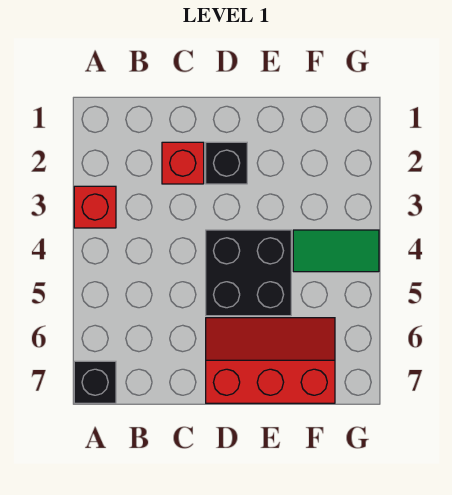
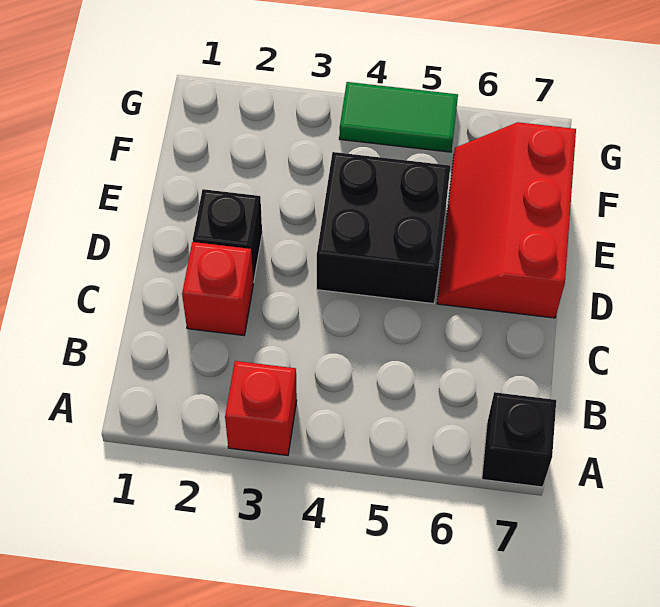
green 1x2 tile [293,230,379,272] -> green 1x2 tile turned to [339,82,458,152]

